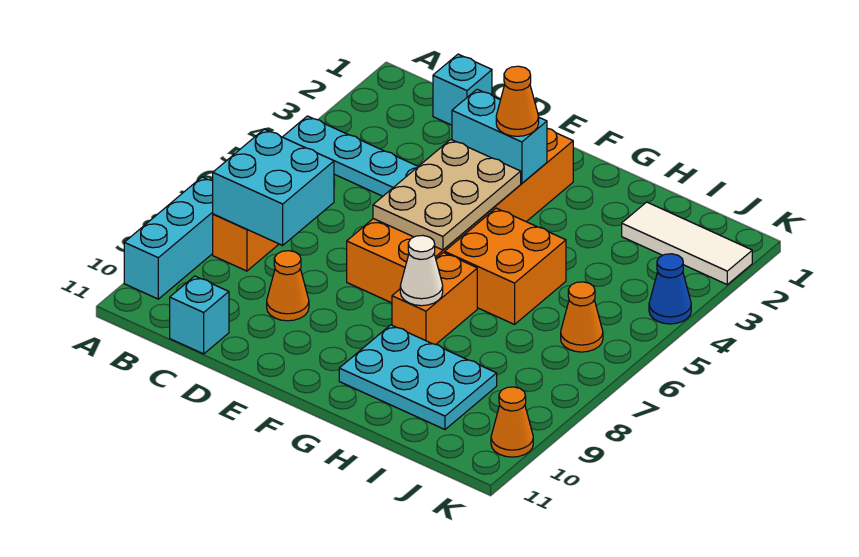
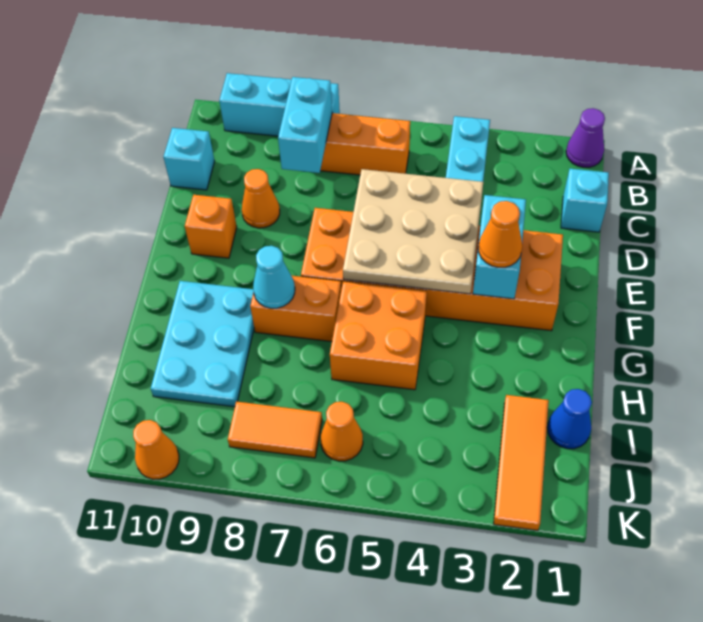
none -> purple 1x1 cone [566,108,605,167]
cyan 2x2 brick [213,129,334,245] -> cyan 1x2 brick [278,77,332,173]
tan 2x3 plate [373,139,521,250] -> tan 3x3 plate [343,169,483,294]
none -> orange 1x1 brick [185,195,237,258]
white 1x1 cone [400,235,443,306] -> cyan 1x1 cone [253,246,295,308]
white 1x3 tile [622,202,752,284] -> orange 1x3 tile [494,395,549,530]
none -> orange 1x2 tile [228,401,322,458]
blue 1x1 cone [649,254,691,324] -> blue 1x1 cone moved to [547,389,592,449]

